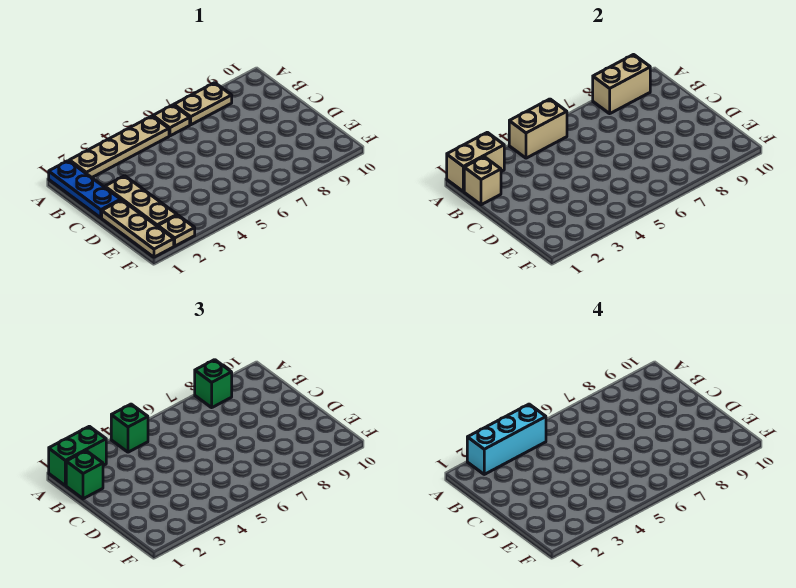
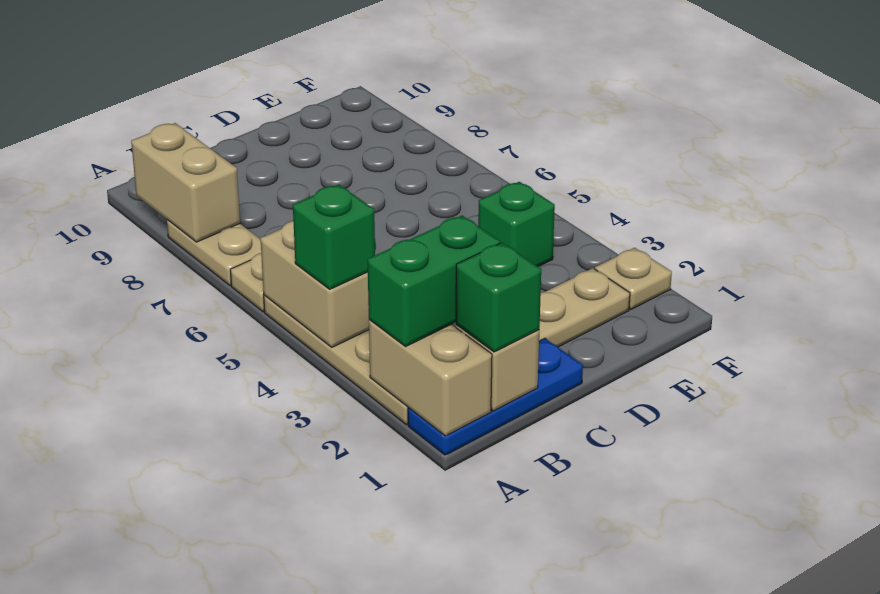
green 1x2 brick [49,426,106,486] -> green 1x2 brick turned to [367,215,500,346]
cyan 1x3 brick [467,404,546,474] -> none
green 1x1 brick [195,360,232,408] -> green 1x1 brick moved to [478,182,555,266]
tan 1x3 plate [102,200,174,257] -> none

